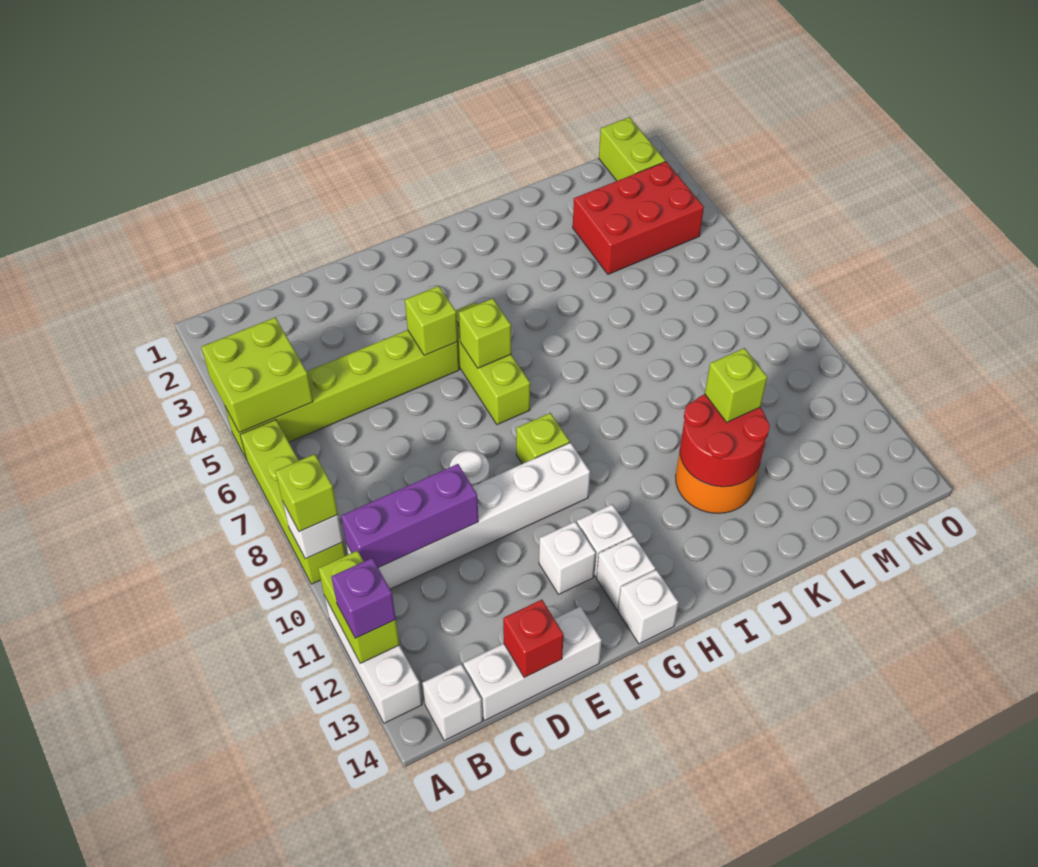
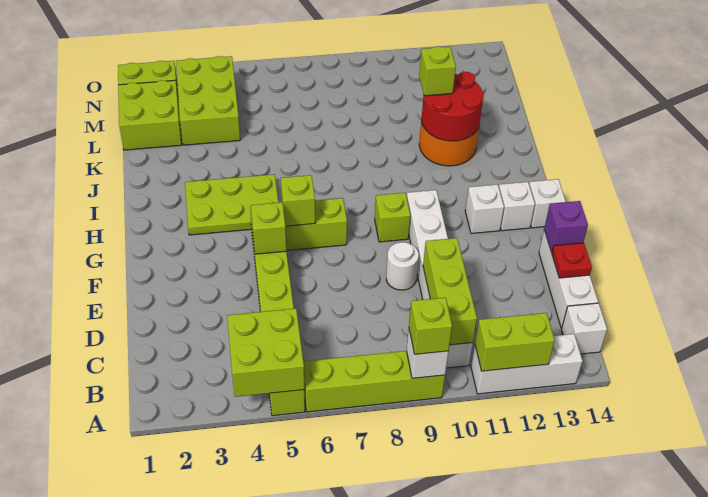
purple 1x1 brick [331,558,396,638] -> purple 1x1 brick moved to [544,201,588,252]
purple 1x3 brick [341,464,478,568] -> lime 1x3 brick [423,238,477,345]
red 1x1 brick [503,600,564,678] -> red 1x1 plate [552,243,592,278]
white 1x1 brick [539,522,596,594] -> none
none -> lime 2x3 plate [185,174,279,235]
none -> lime 2x2 brick [118,80,181,150]
red 2x3 brick [573,162,704,274] -> lime 2x3 brick [176,56,240,145]

